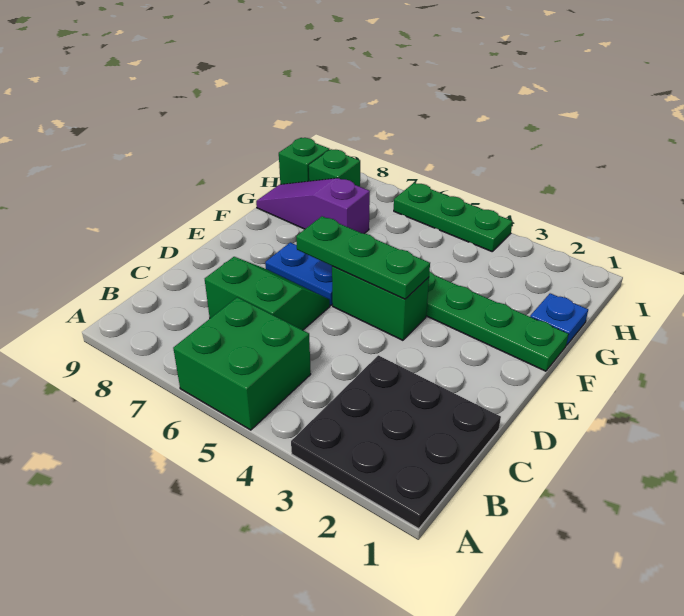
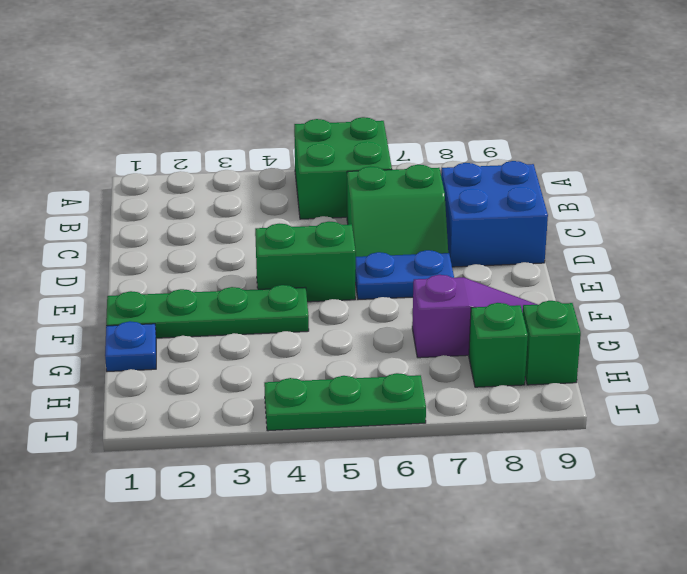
black 3x3 plate [291,355,501,529] -> none
none -> blue 2x2 brick [441,161,548,267]
green 1x3 plate [296,216,430,299] -> none

